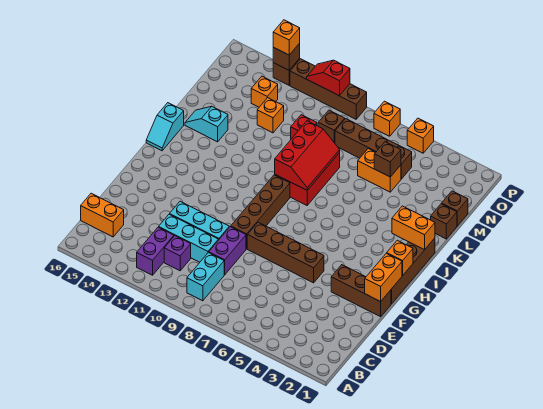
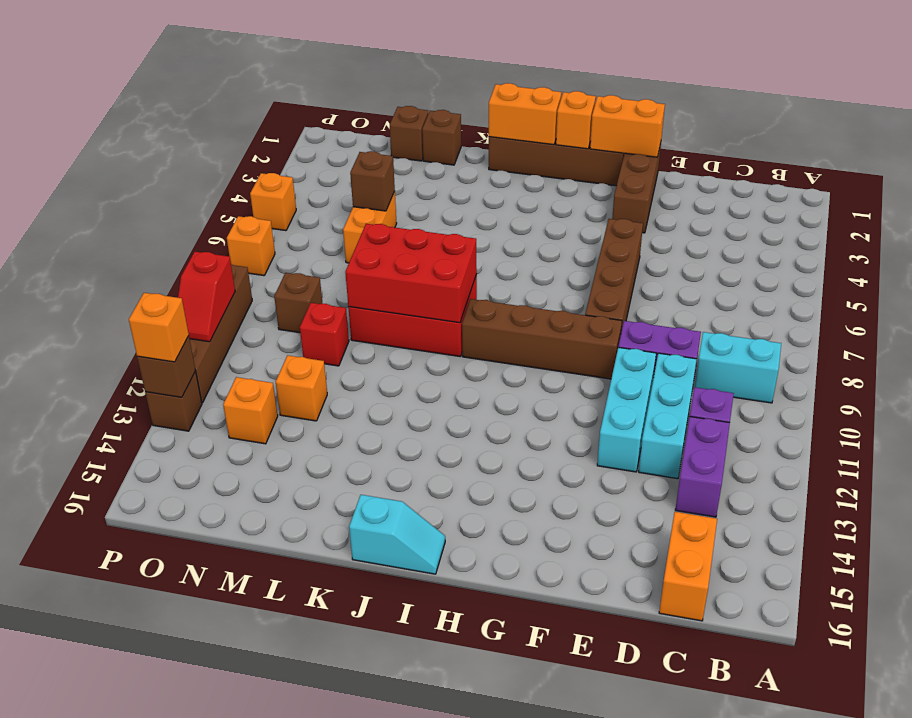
purple 1x2 brick [137,227,174,275] -> purple 1x2 brick turned to [675,417,730,517]
orange 1x2 brick [392,206,435,250] -> orange 1x2 brick turned to [489,83,561,145]
red 2x3 slope [275,121,340,190] -> red 2x3 brick [345,224,477,323]
cyan 1x2 slope [185,106,228,142] -> none
brown 1x4 brick [335,119,412,179] -> none

